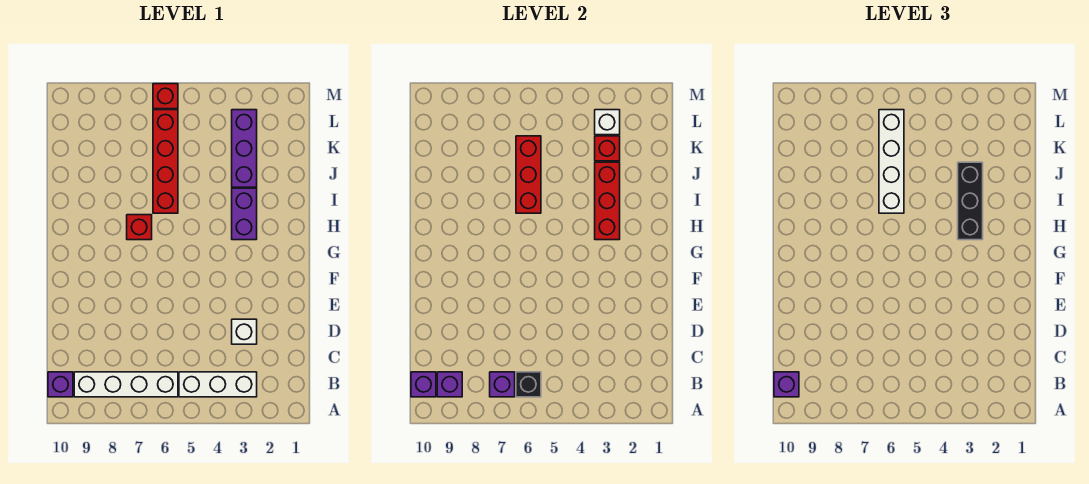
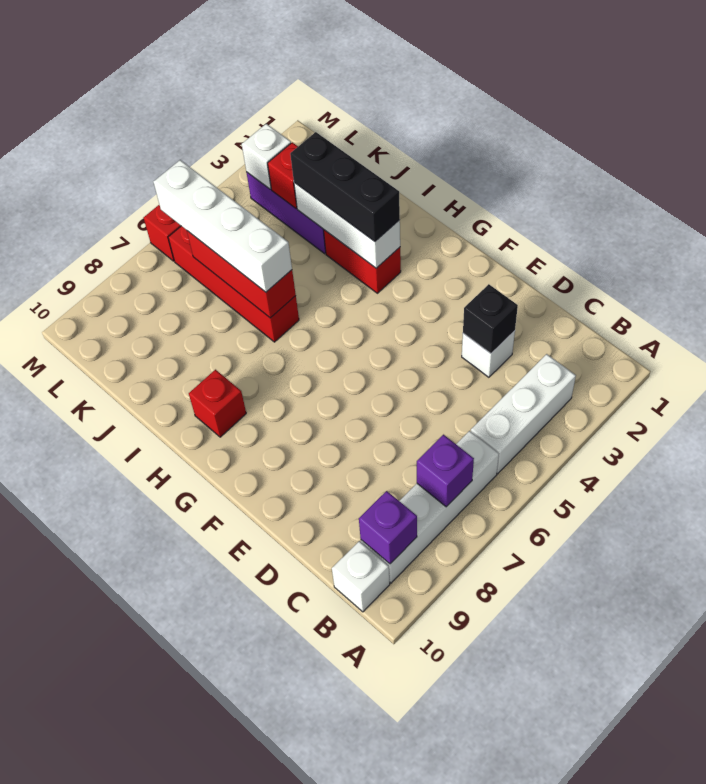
black 1x1 brick [516,372,541,397] -> black 1x1 brick moved to [463,284,518,354]
purple 1x1 brick [48,372,73,397] -> white 1x1 brick [332,541,390,612]
purple 1x1 brick [411,372,436,397] -> none
purple 1x1 brick [774,372,799,397] -> none
purple 1x2 brick [232,188,257,240] -> red 1x2 brick [324,230,401,293]
red 1x3 brick [595,162,620,240] -> white 1x3 brick [294,183,400,268]
red 1x1 brick [127,215,152,240] -> red 1x1 brick moved to [189,370,246,437]

